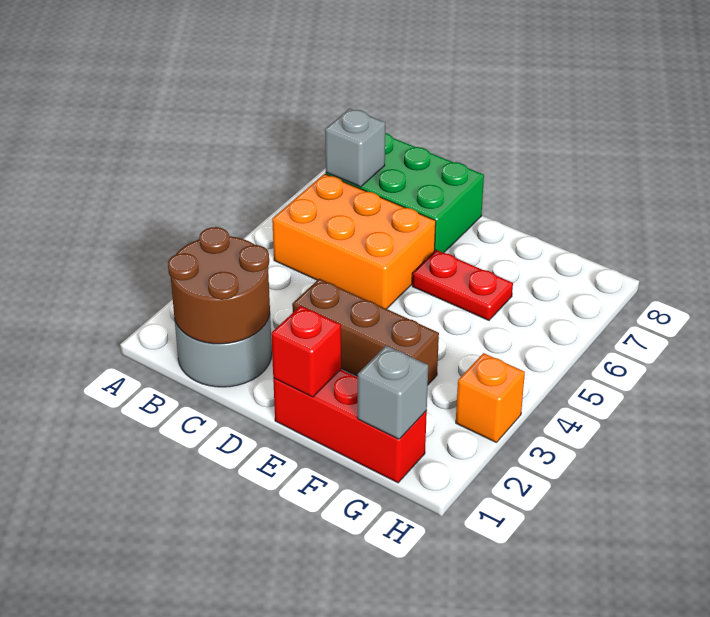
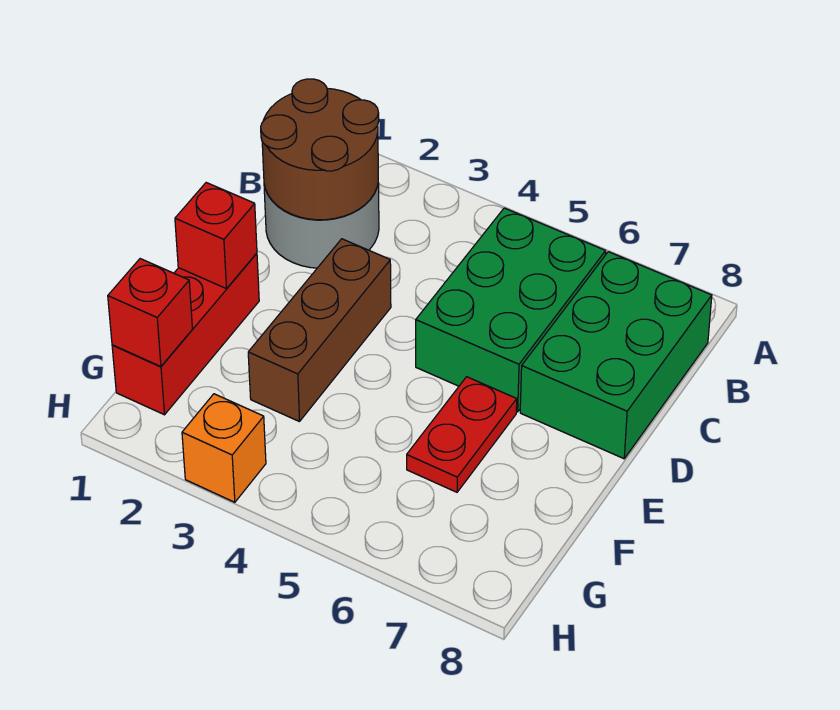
orange 2x3 brick [272,174,436,309] -> green 2x3 brick [416,208,606,412]
grey 1x1 brick [325,108,385,187] -> none
grey 1x1 brick [358,345,428,439] -> red 1x1 brick [108,259,192,367]

